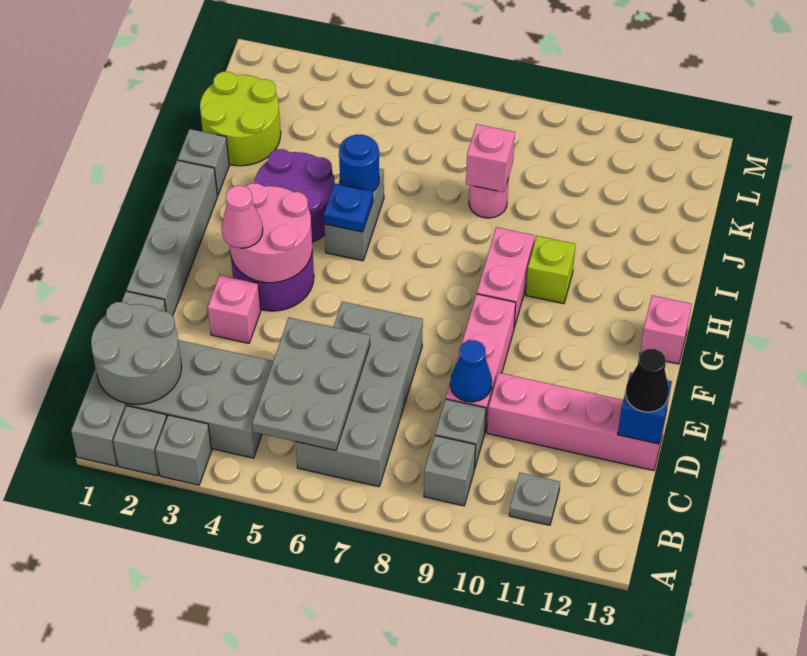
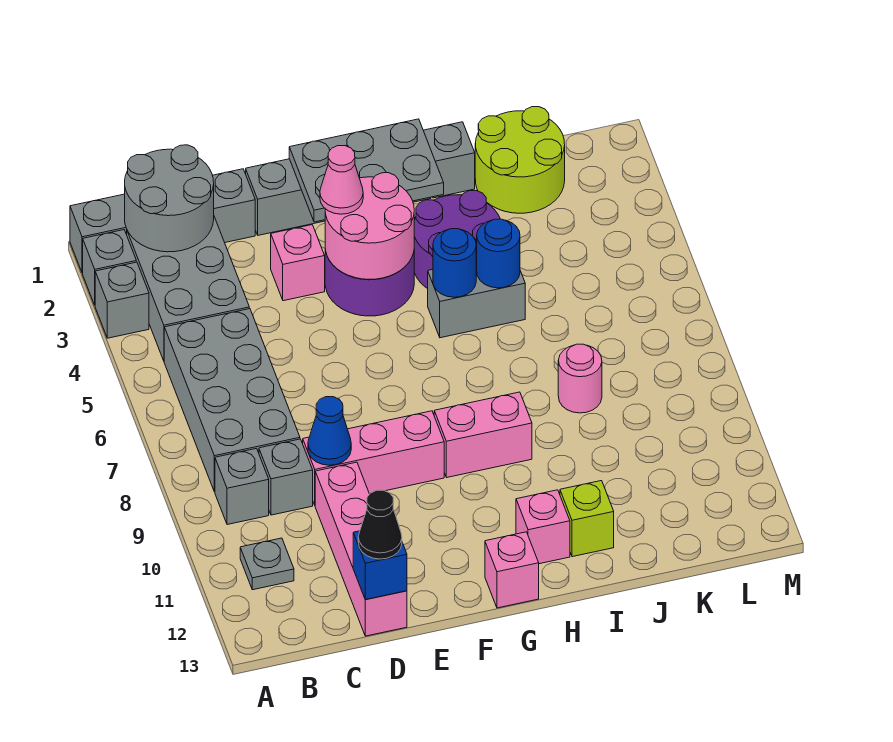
grey 2x3 plate [252,318,370,451] -> grey 2x3 plate moved to [289,119,444,222]
grey 2x4 brick [296,302,423,487] -> grey 2x4 brick turned to [164,309,300,492]
blue 1x1 plate [324,184,373,232] -> blue 1x1 round brick [433,229,476,297]
lime 1x1 brick [526,236,576,304] -> lime 1x1 brick moved to [560,481,614,557]
pink 1x1 brick [466,124,515,192] -> pink 1x1 brick moved to [516,490,570,564]

